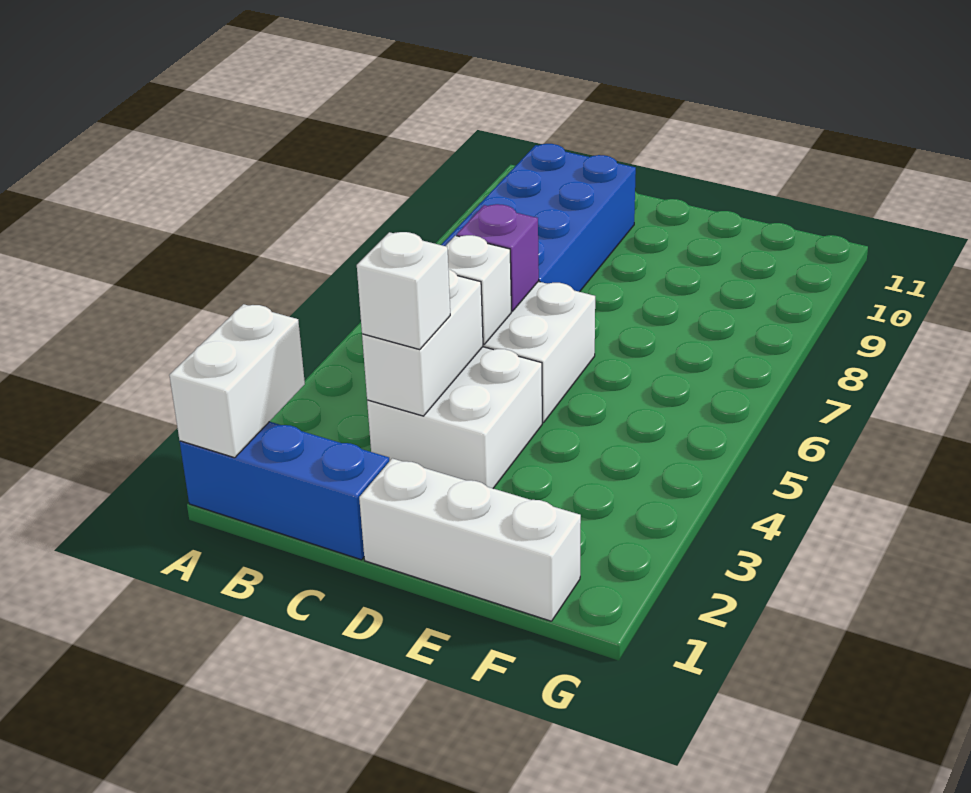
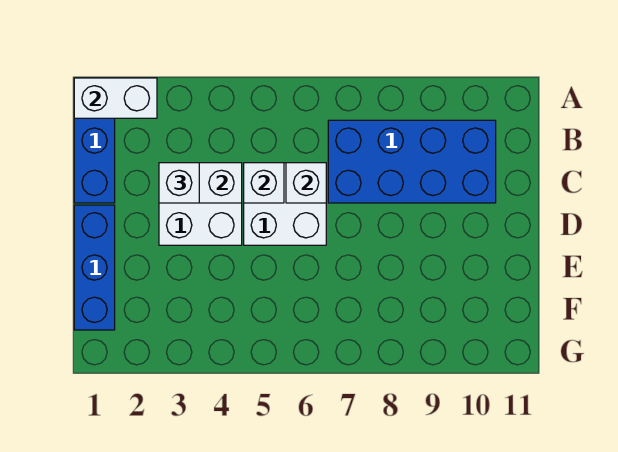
purple 1x1 brick [457,204,539,311] -> white 1x1 brick [286,163,326,203]
white 1x3 brick [359,458,581,621] -> blue 1x3 brick [74,205,115,330]

